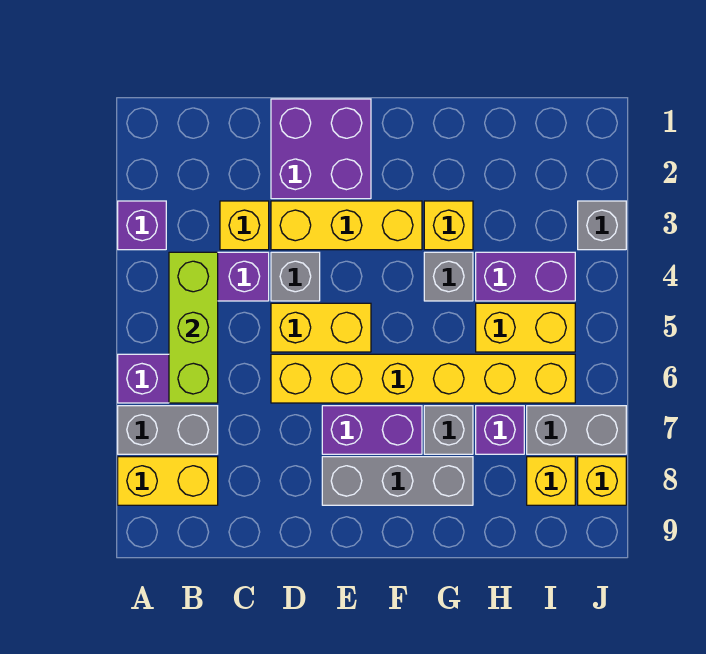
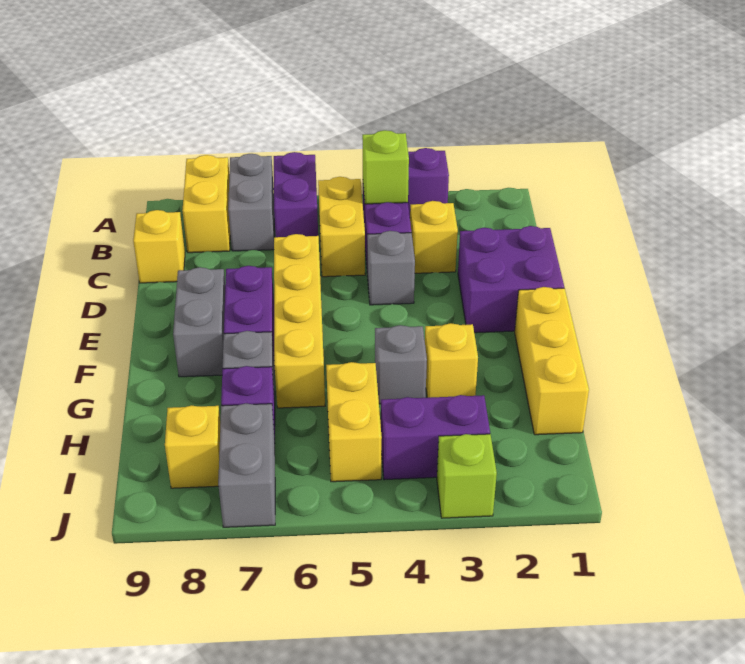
lime 1x3 brick [169,252,218,403] -> lime 1x1 brick [362,130,409,204]
yellow 1x3 brick [271,201,422,250] -> yellow 1x3 brick moved to [515,287,589,435]
yellow 1x2 brick [271,303,371,352] -> yellow 1x2 brick moved to [318,177,365,277]
yellow 1x6 brick [271,354,575,403] -> yellow 1x4 brick [274,234,325,408]
grey 1x3 brick [322,457,473,505] -> grey 1x2 brick [173,267,225,377]
purple 1x2 brick [476,252,575,301] -> purple 1x2 brick turned to [381,395,490,480]
grey 1x1 brick [578,201,626,250] -> lime 1x1 brick [437,434,497,518]
yellow 1x1 brick [578,457,626,505] -> yellow 1x1 brick moved to [133,210,185,283]

